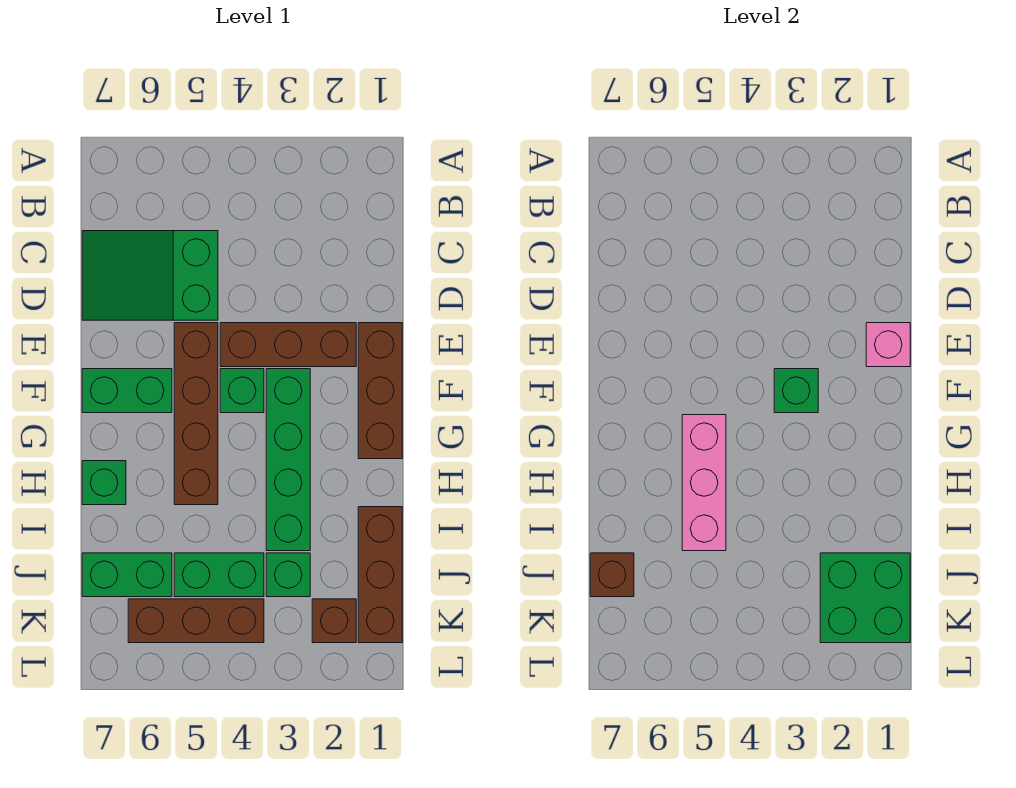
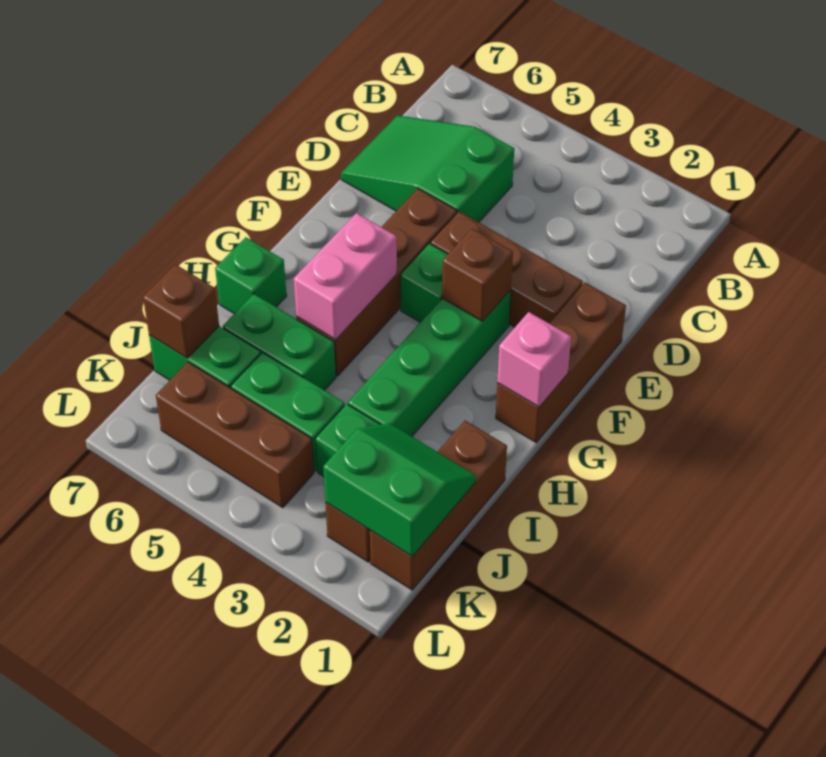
pink 1x1 brick [866,323,910,367] -> pink 1x1 brick moved to [497,312,571,407]
green 1x1 brick [774,369,818,413] -> brown 1x1 brick [442,229,513,321]
green 1x2 brick [82,369,172,413] -> green 1x2 brick moved to [223,294,336,390]
pink 1x3 brick [682,415,726,551] -> pink 1x2 brick [294,213,397,340]
green 2x2 brick [820,553,910,643] -> green 2x2 slope [323,423,476,556]

